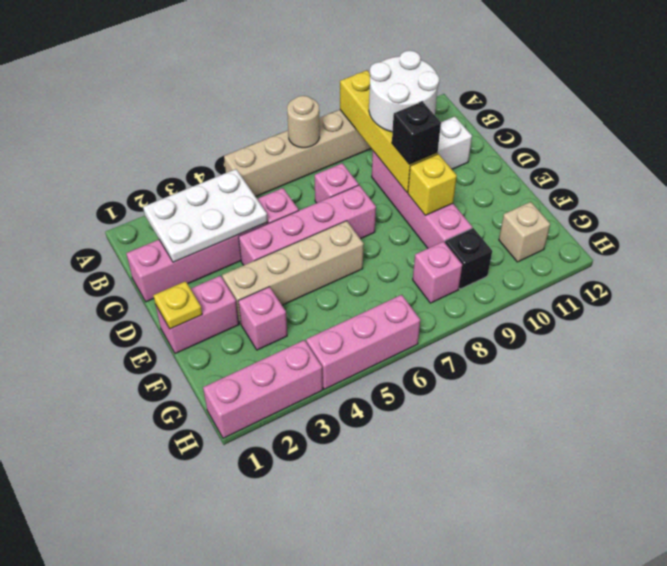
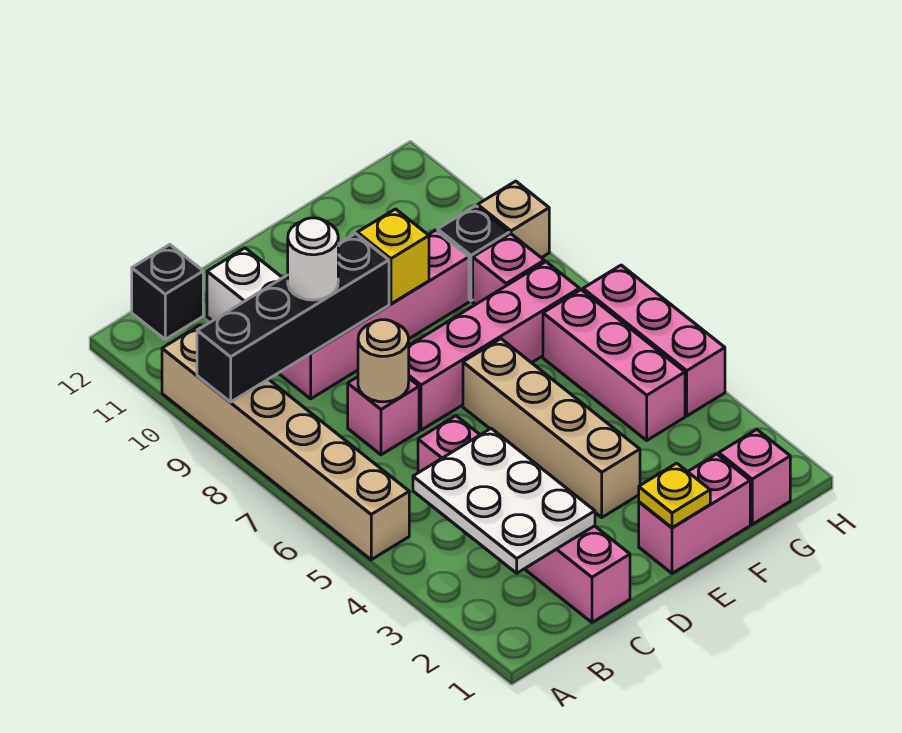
tan 1x1 round brick [287,96,320,148] -> tan 1x1 round brick moved to [358,320,409,402]
yellow 1x4 brick [340,70,438,192] -> black 1x4 brick [197,234,389,402]
white 2x2 round brick [369,51,439,132] -> white 1x1 round brick [288,218,338,300]
pink 1x4 brick [239,185,376,265] -> pink 1x4 brick turned to [409,262,579,430]
black 1x1 brick [392,102,441,164] -> black 1x1 brick moved to [132,245,203,339]
pink 1x2 brick [156,276,239,354] -> pink 1x2 brick turned to [639,454,750,573]
pink 1x1 brick [238,287,287,350] -> pink 1x1 brick moved to [719,430,790,524]
tan 1x1 brick [499,202,550,262] -> tan 1x1 brick moved to [478,181,549,258]
pink 1x3 brick [203,340,323,438] -> pink 1x3 brick moved to [543,290,685,440]

